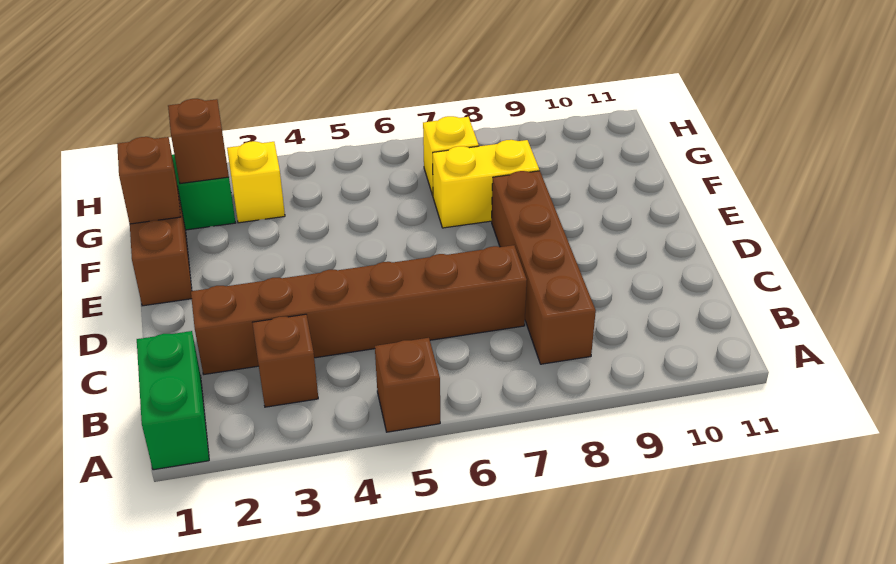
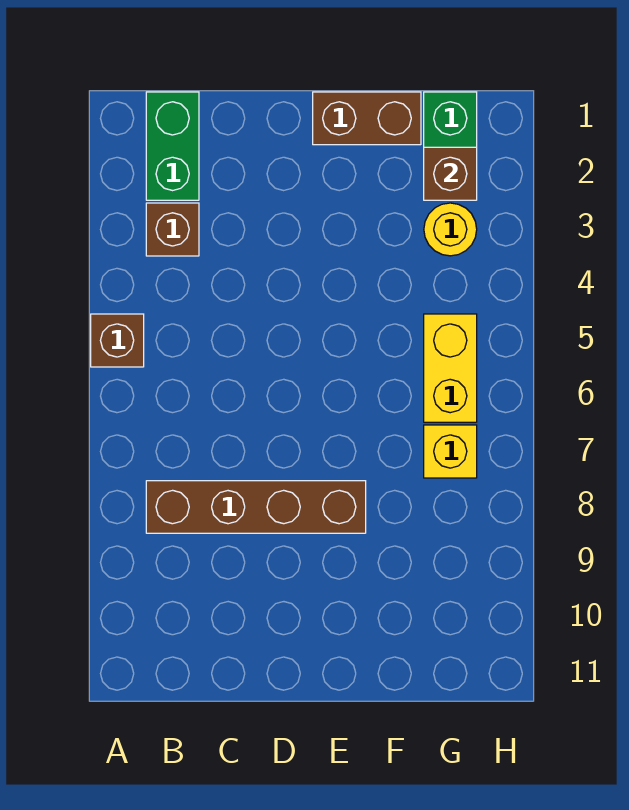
green 1x2 brick [137,331,209,470] -> green 1x2 brick turned to [146,92,199,200]
brown 1x6 brick [191,245,527,374] -> none
brown 1x1 brick [117,137,181,224] -> none
yellow 1x2 brick [433,140,539,228] -> yellow 1x2 brick moved to [424,314,477,422]
yellow 1x1 brick [227,141,285,223] -> yellow 1x1 round brick [424,203,477,256]

